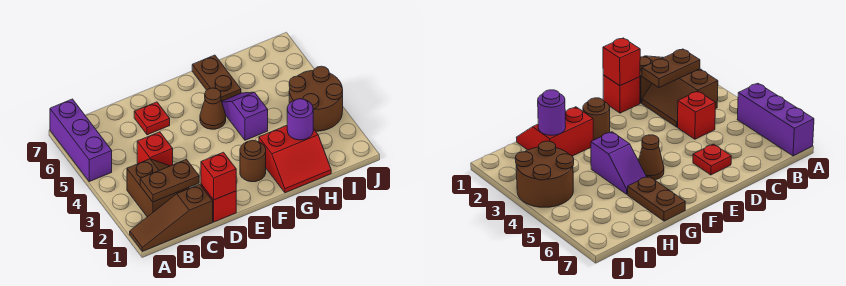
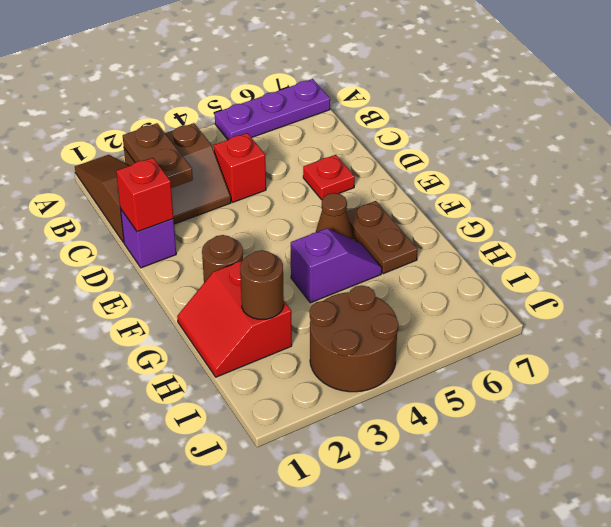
purple 1x3 brick [50,99,112,181] -> purple 1x3 plate [215,79,330,140]
red 1x1 brick [201,184,236,222] -> purple 1x1 brick [121,210,176,268]
brown 1x2 plate [192,55,241,101] -> brown 1x2 plate turned to [347,201,418,274]
purple 1x1 round brick [287,99,313,140] -> brown 1x1 round brick [240,250,284,319]

